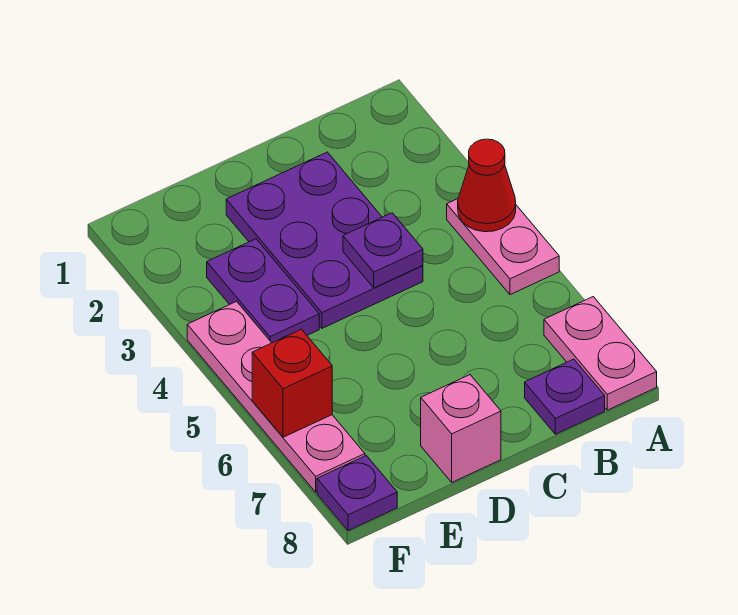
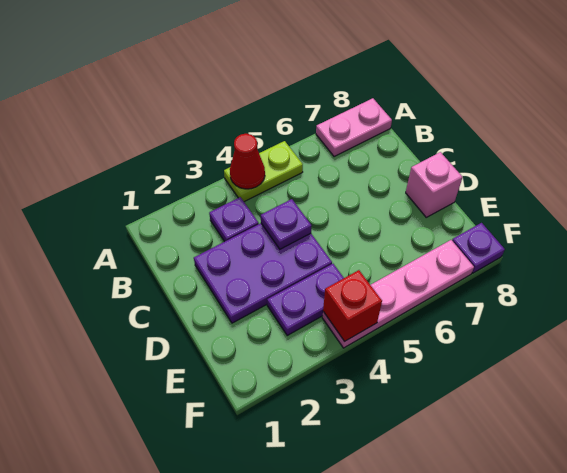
pink 1x2 plate [447,199,559,295] -> lime 1x2 plate [224,141,303,202]
purple 1x1 plate [525,359,605,434] -> purple 1x1 plate moved to [209,197,259,242]
red 1x1 brick [252,329,332,437] -> red 1x1 brick moved to [323,270,382,342]

